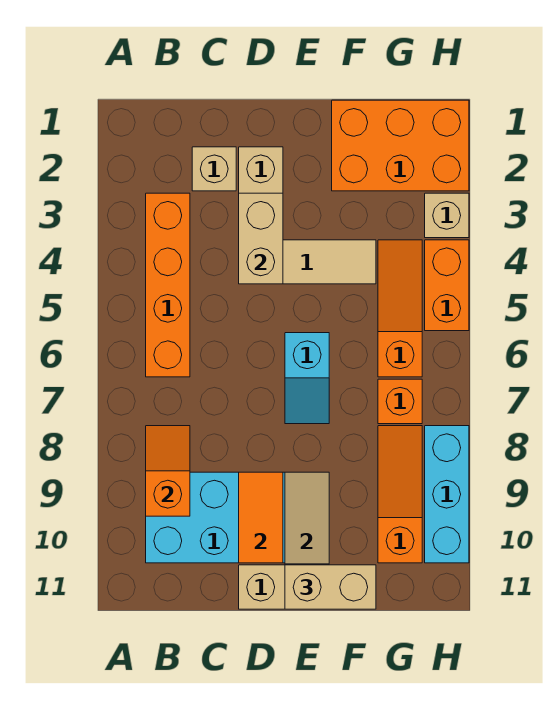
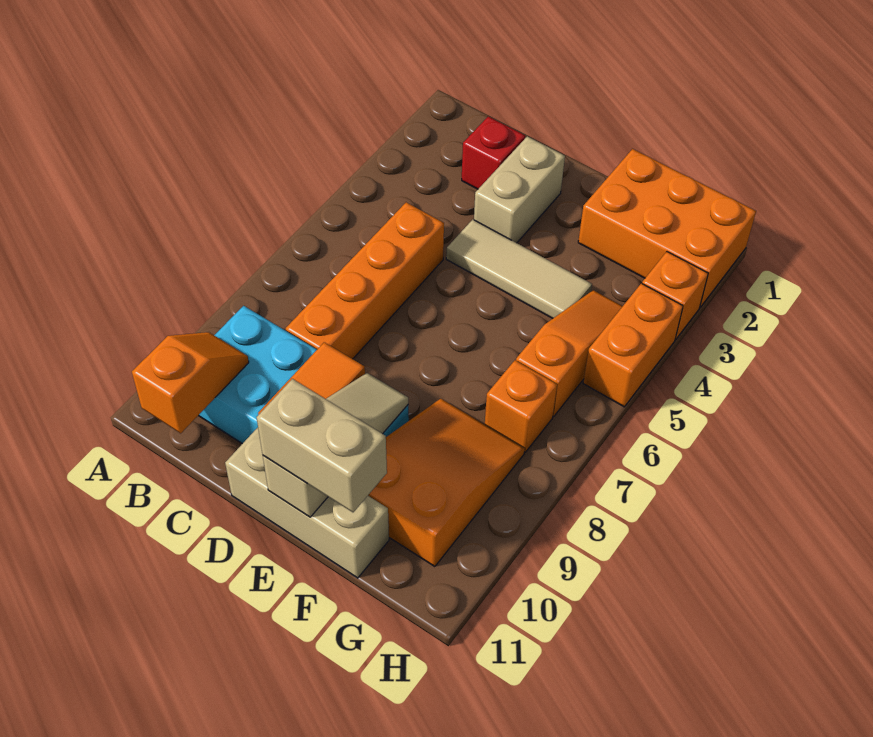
orange 1x4 brick [146,193,190,377] -> orange 1x4 brick moved to [286,202,444,359]
orange 1x2 slope [146,426,190,516] -> orange 1x2 slope moved to [132,332,249,433]
tan 1x1 brick [192,147,236,191] -> red 1x1 brick [462,116,525,189]
tan 1x2 brick [239,193,283,284] -> none
cyan 1x2 slope [285,333,329,424] -> none
orange 1x3 slope [378,426,422,563] -> orange 2x3 slope [368,399,525,567]
tan 1x1 brick [425,193,469,238] -> orange 1x1 brick [642,252,708,340]
cyan 1x3 brick [425,426,469,563] -> none

